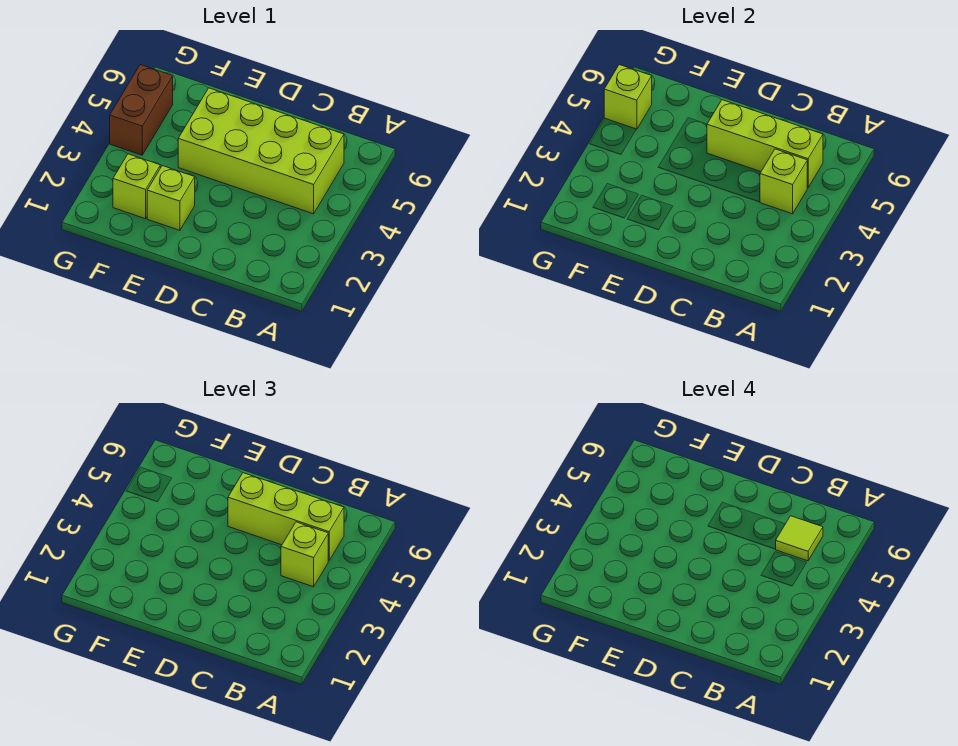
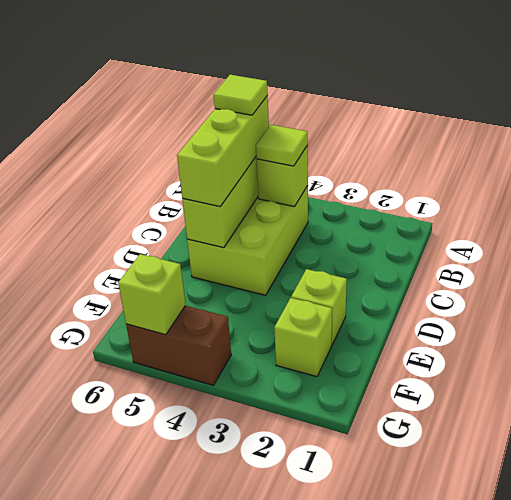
lime 2x4 brick [178,88,344,214] -> lime 2x3 brick [187,186,308,295]
lime 1x1 brick [281,522,328,587] -> lime 1x1 tile [256,125,308,166]

